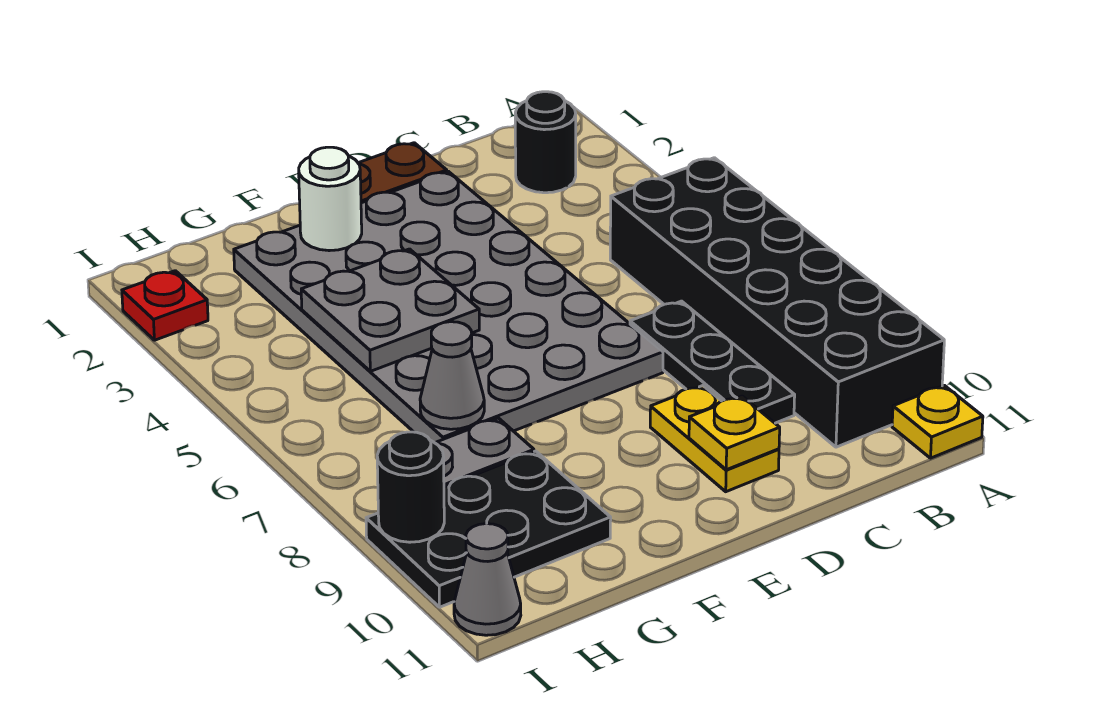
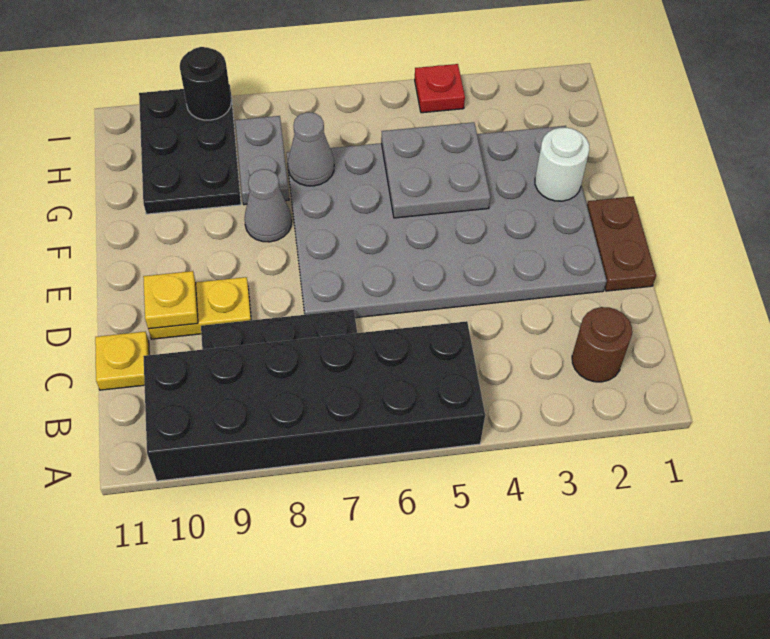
yellow 1x1 plate [892,385,983,458] -> yellow 1x1 plate moved to [95,331,149,390]
black 1x1 round brick [515,92,576,193] -> brown 1x1 round brick [572,307,632,382]
red 1x1 plate [122,271,208,340] -> red 1x1 plate moved to [415,64,465,113]
grey 1x1 cone [454,524,521,635] -> grey 1x1 cone moved to [244,169,292,242]

